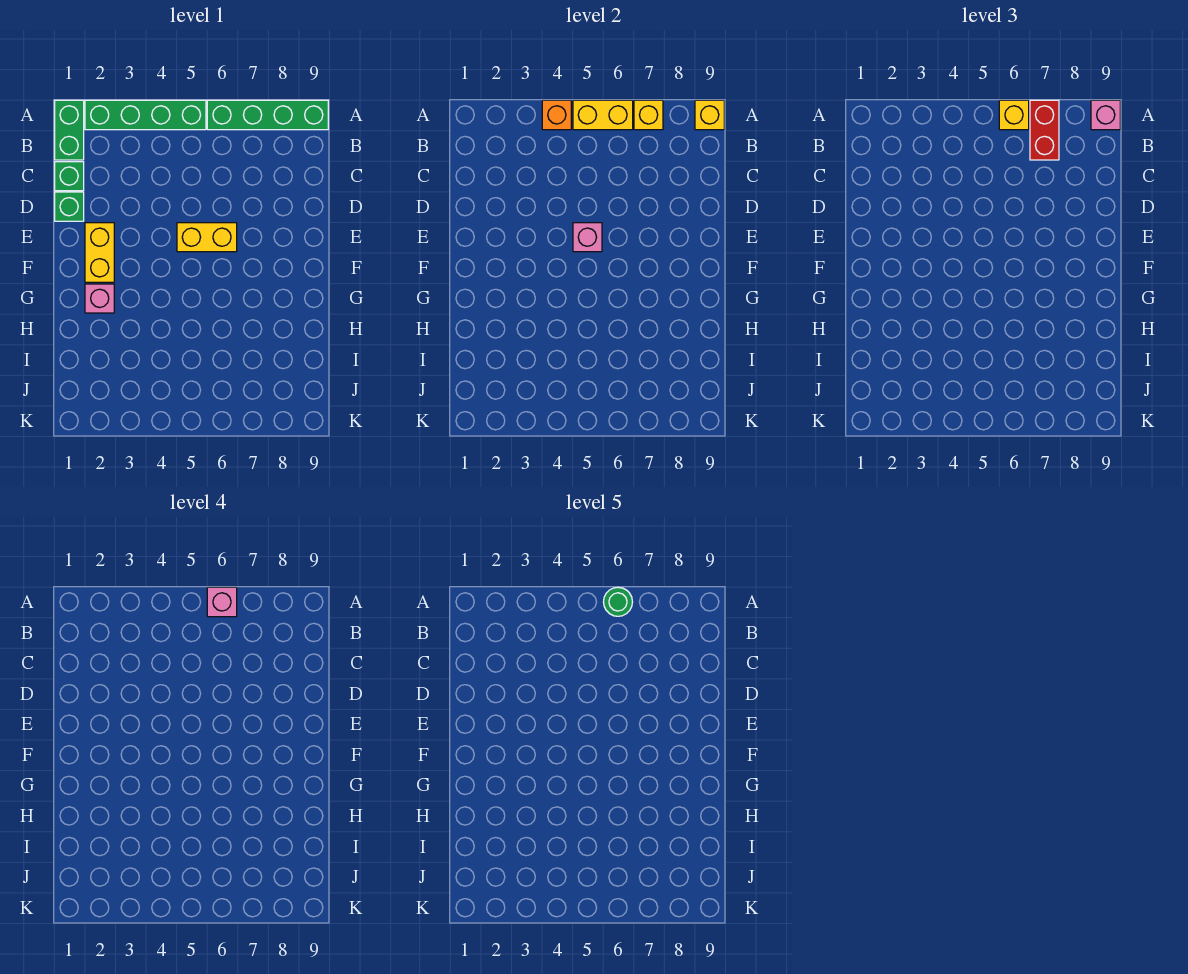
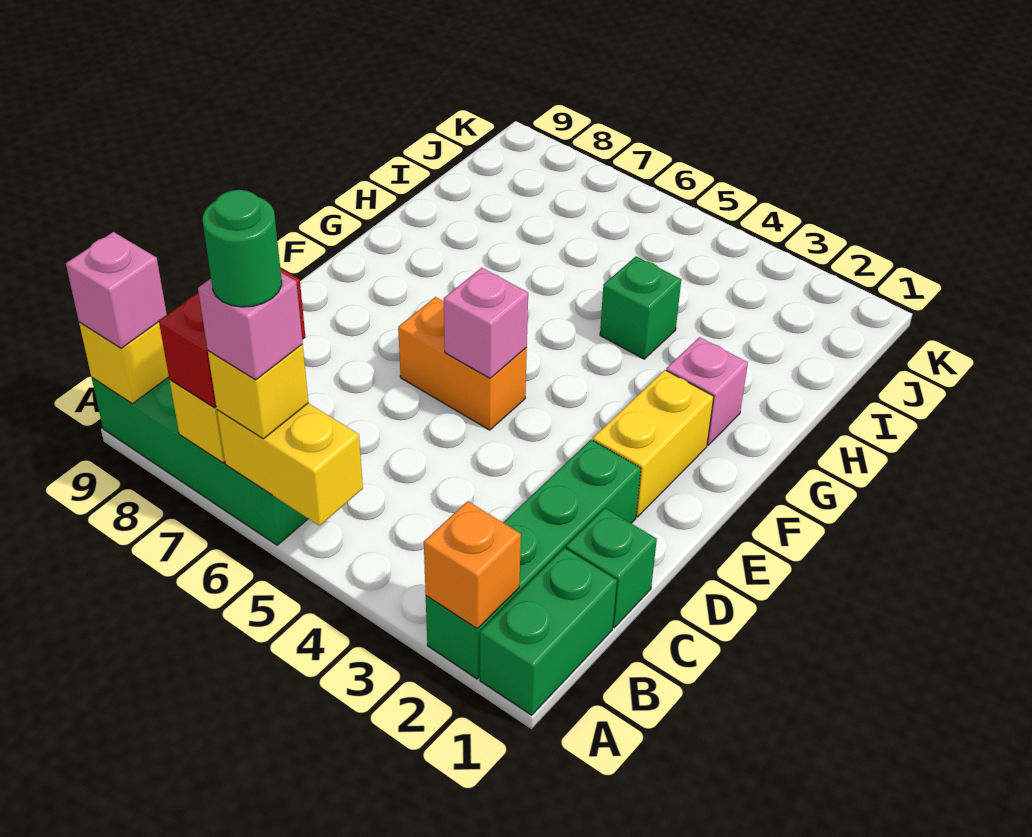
green 1x4 brick [85,100,206,130] -> green 1x4 brick turned to [426,440,641,679]
orange 1x1 brick [542,100,571,130] -> orange 1x1 brick moved to [424,501,521,628]
green 1x1 brick [55,192,84,221] -> green 1x1 brick moved to [600,256,681,359]
yellow 1x2 brick [177,223,237,252] -> orange 1x2 brick [398,297,527,430]

